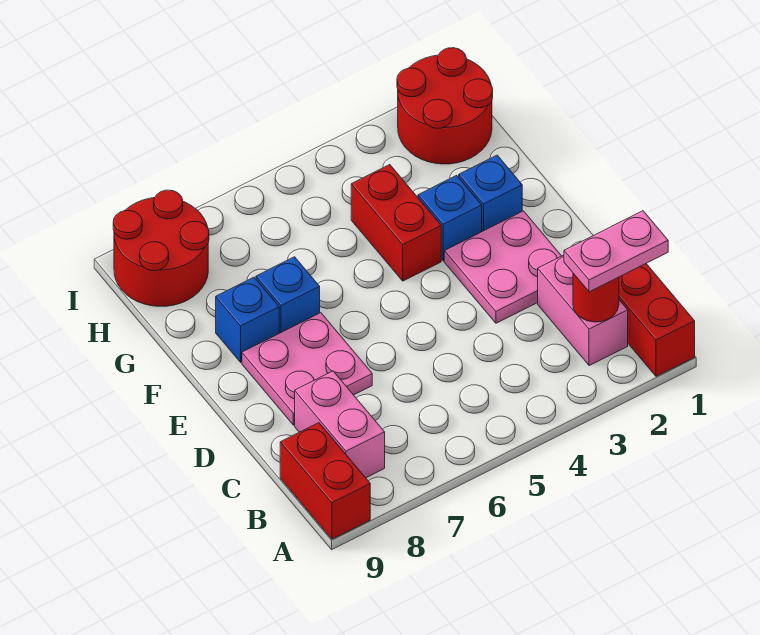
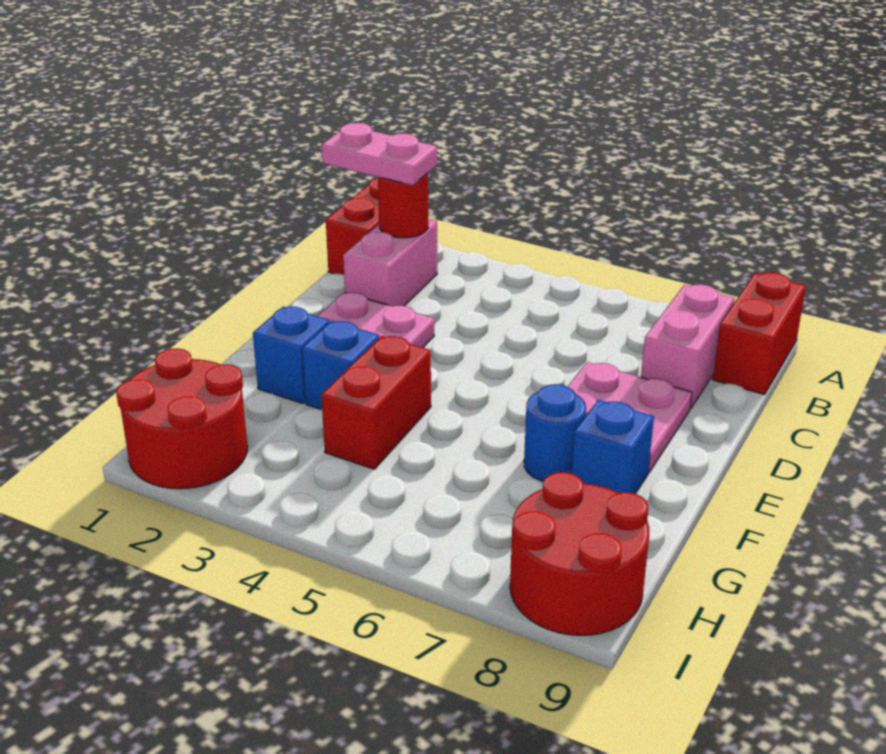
blue 1x1 brick [256,257,320,333] -> blue 1x1 round brick [524,384,586,481]

